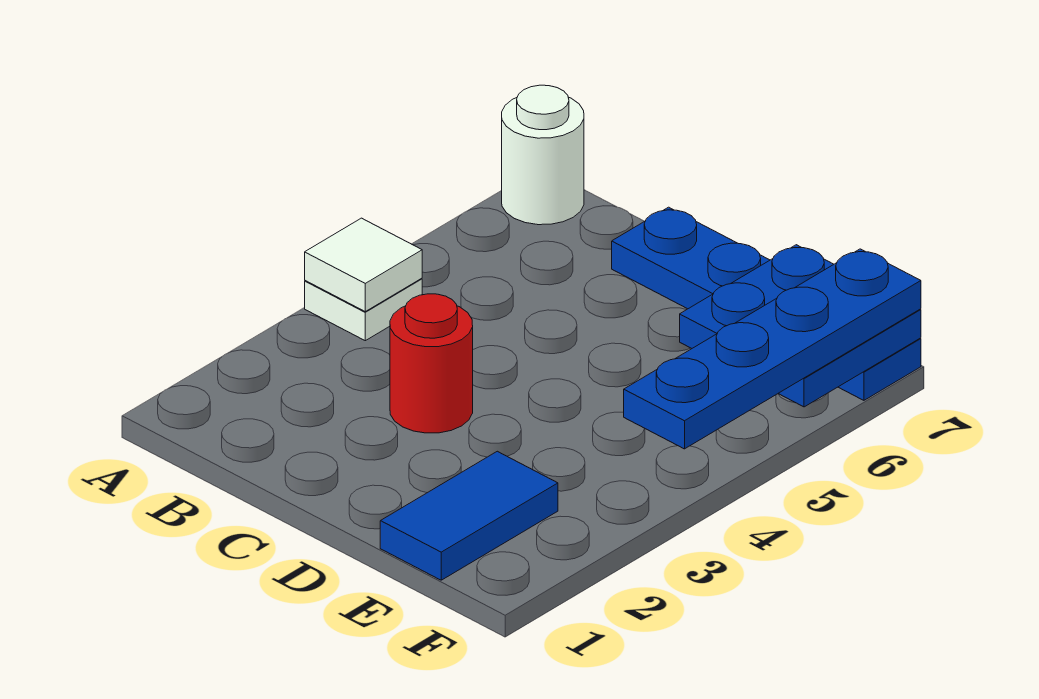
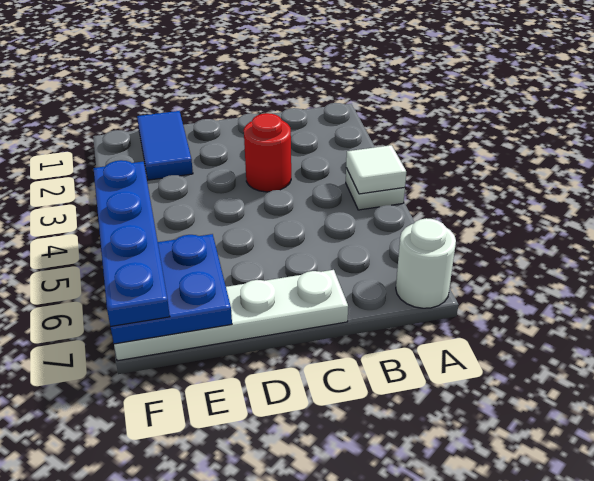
blue 1x4 plate [612,207,921,400] -> white 1x4 plate [114,270,348,361]

